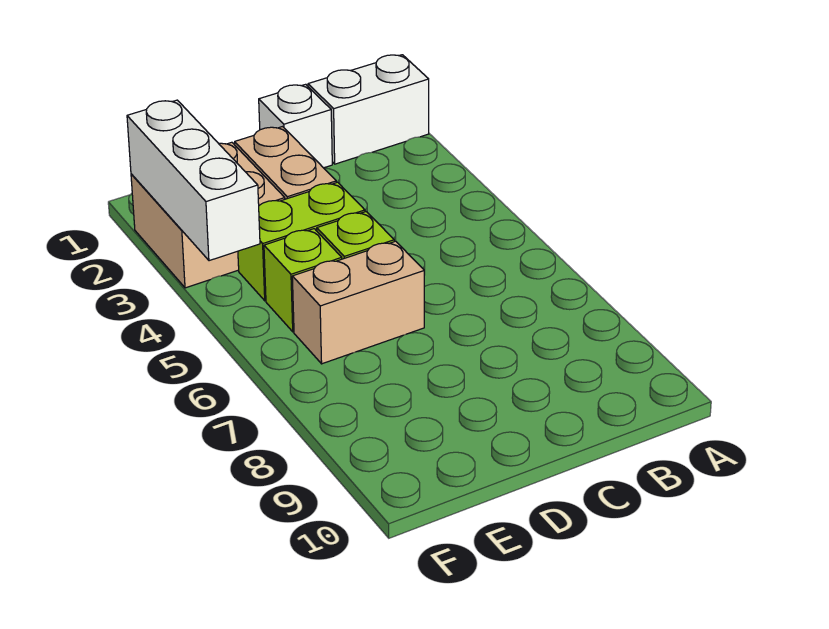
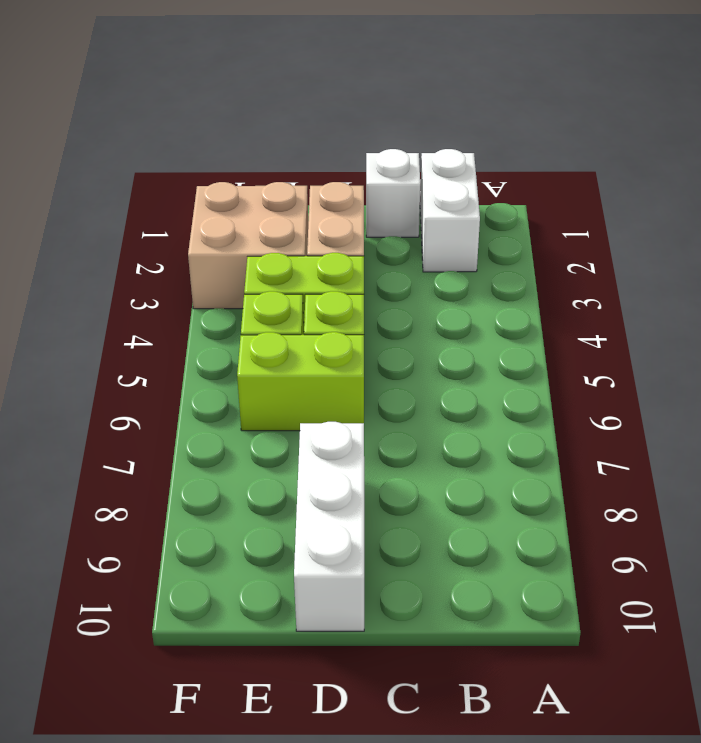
white 1x2 brick [308,55,429,164] -> white 1x2 brick turned to [420,149,480,272]
tan 1x2 brick [292,241,424,364] -> lime 1x2 brick [237,332,364,431]
white 1x3 brick [127,100,260,261] -> white 1x3 brick moved to [294,422,364,631]

